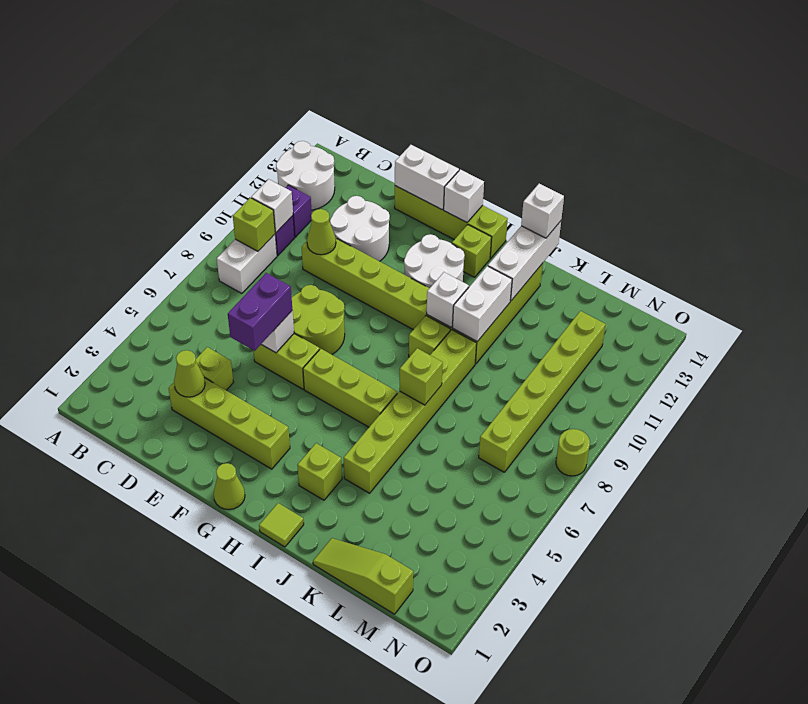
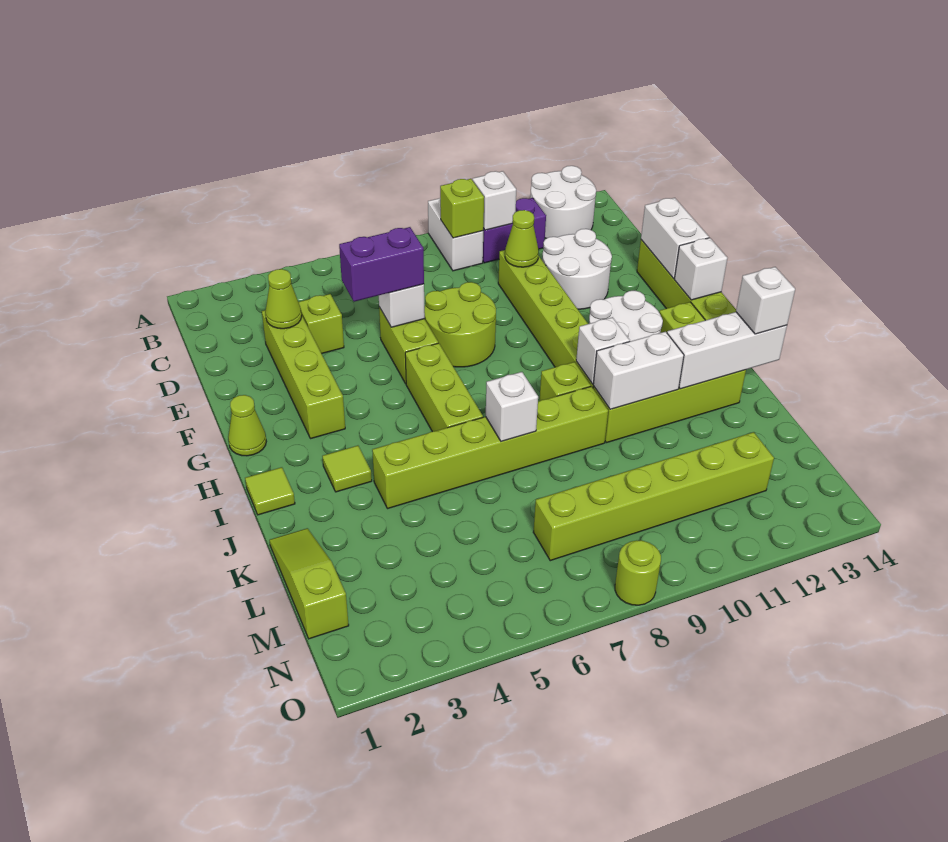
white 1x2 brick [217,234,277,293] -> white 1x2 brick turned to [428,198,483,271]
lime 1x1 brick [298,443,342,500] -> lime 1x1 tile [322,446,372,492]
lime 1x1 brick [399,348,443,405] -> white 1x1 brick [486,372,538,442]

